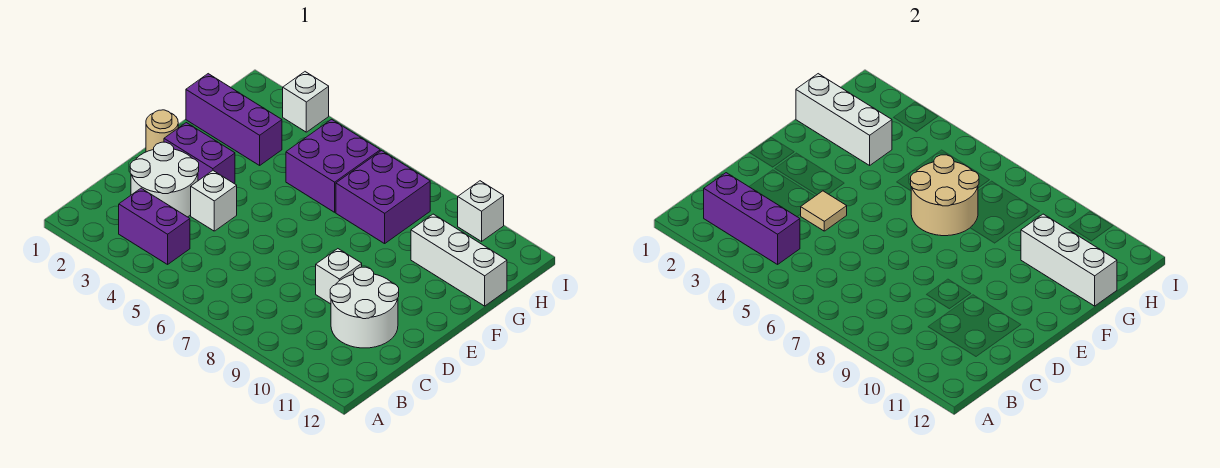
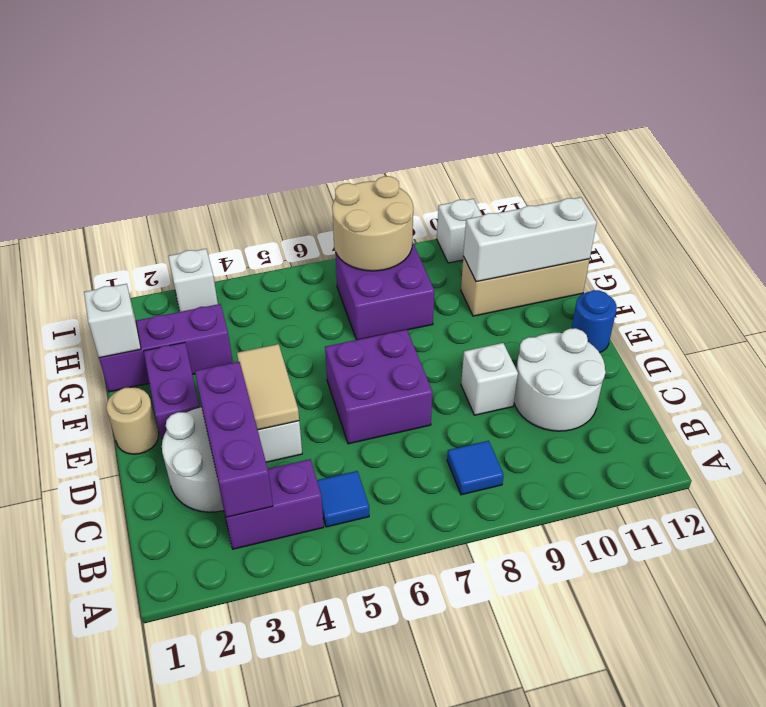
purple 1x3 brick [704,173,800,264] -> purple 1x3 brick turned to [195,362,273,517]
none -> blue 1x1 tile [317,471,369,527]
none -> blue 1x1 tile [447,441,504,495]
tan 1x1 tile [801,191,847,231] -> tan 1x2 tile [237,344,299,430]
purple 1x2 brick [164,123,235,184] -> purple 1x2 brick turned to [144,342,200,440]
none -> blue 1x1 round brick [571,290,617,353]
tan 2x2 round brick [911,155,979,236] -> tan 2x2 round brick moved to [332,176,413,271]
white 1x3 brick [796,74,892,165] -> white 1x1 brick [84,284,141,358]
purple 2x2 brick [286,119,380,212] -> purple 2x2 brick moved to [325,330,433,444]
white 1x3 brick [411,214,507,306] -> tan 1x3 brick [461,257,590,316]

